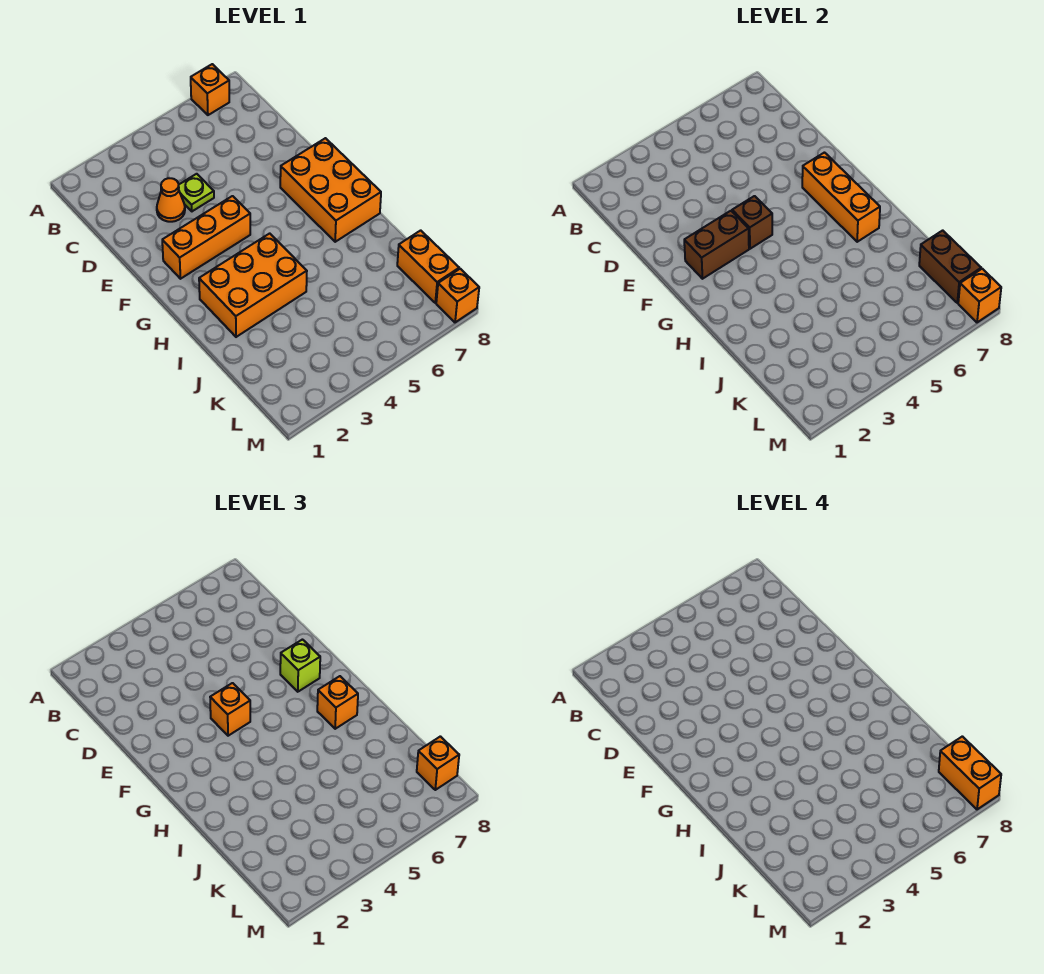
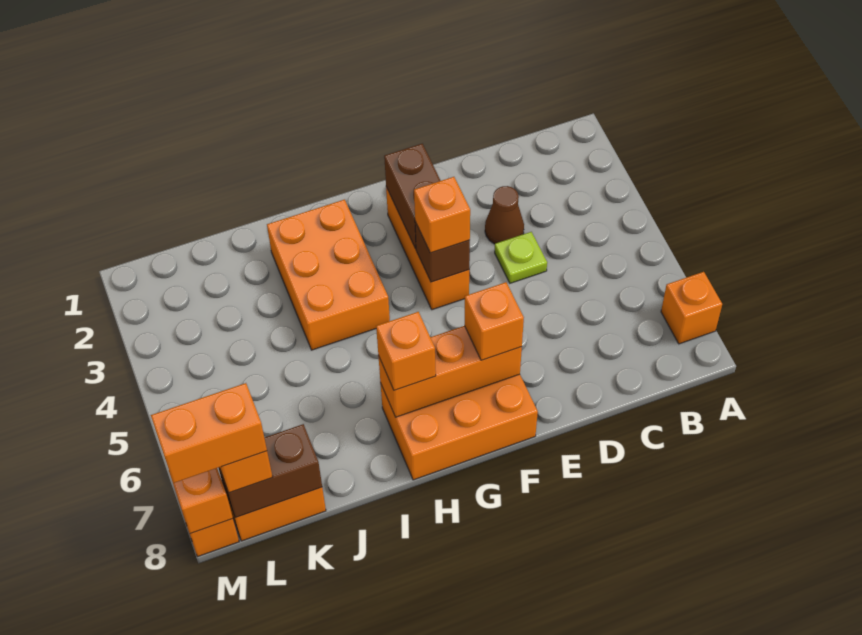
orange 1x1 cone [157,178,185,222] -> brown 1x1 cone [485,186,524,244]
lime 1x1 brick [280,640,320,692] -> orange 1x1 brick [464,282,524,360]

